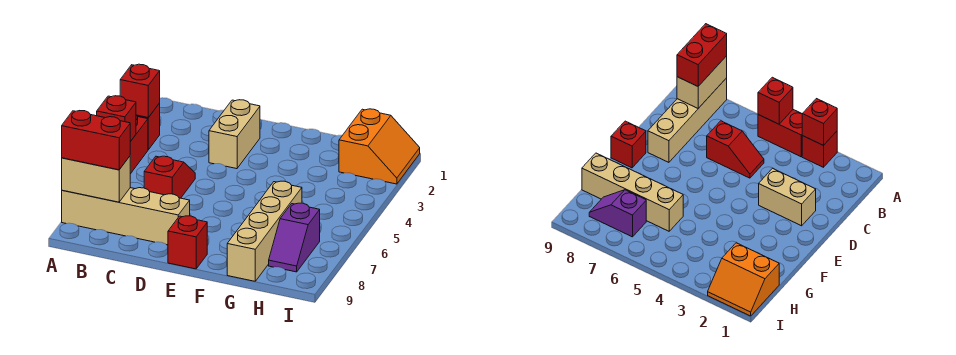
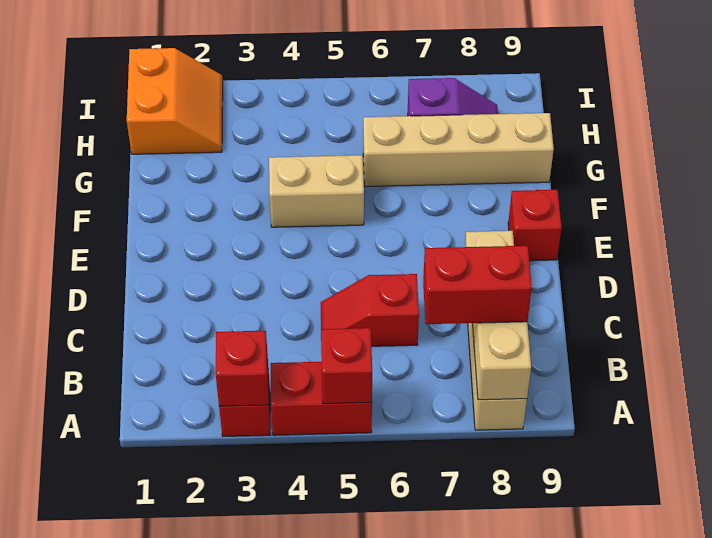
red 1x2 brick [62,111,131,170] -> red 1x2 brick turned to [423,246,532,324]
tan 1x2 brick [209,100,260,169] -> tan 1x2 brick moved to [269,155,364,227]
orange 2x2 slope [339,109,420,184] -> orange 2x2 slope turned to [127,48,223,154]

